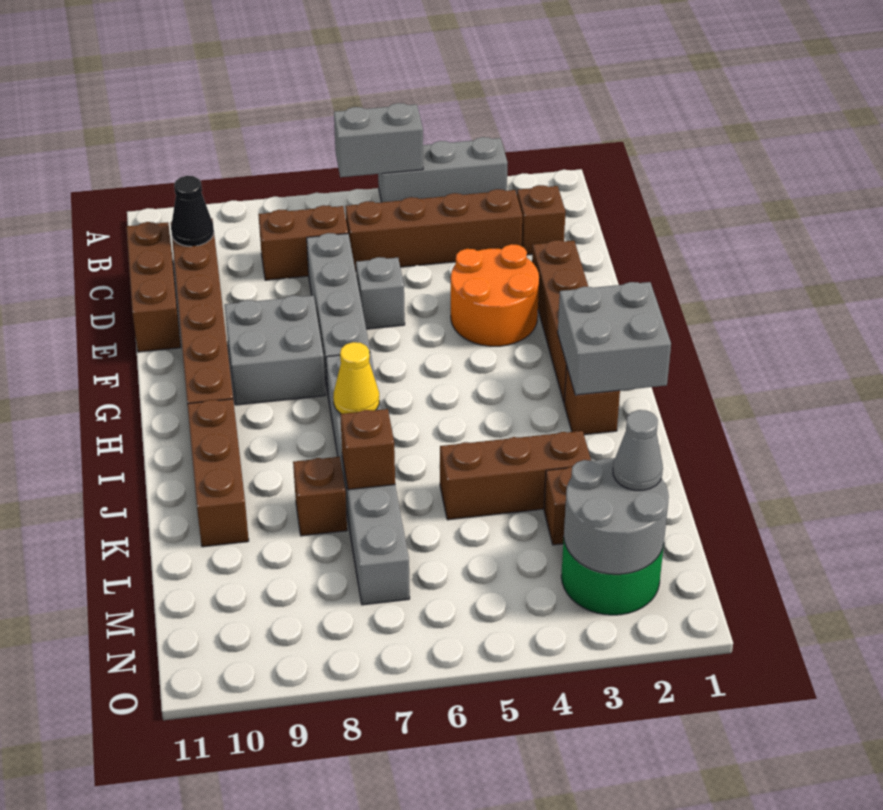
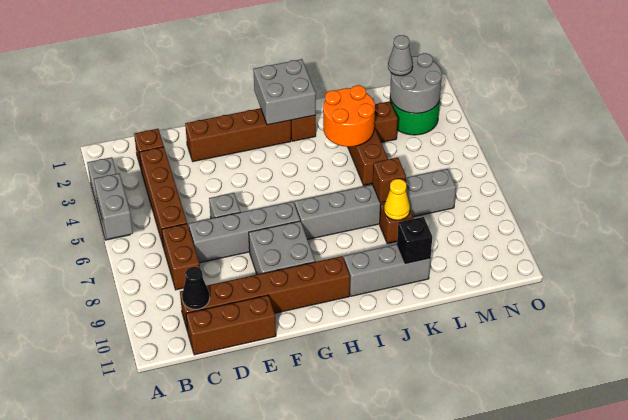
orange 2x2 round brick [451,244,539,346] -> orange 2x2 round brick moved to [323,85,375,147]
yellow 1x1 cone [333,342,379,414] -> yellow 1x1 cone moved to [384,179,410,220]
brown 1x3 brick [187,399,249,547] -> grey 1x3 brick [344,244,431,296]
none -> black 1x1 brick [397,217,432,264]

